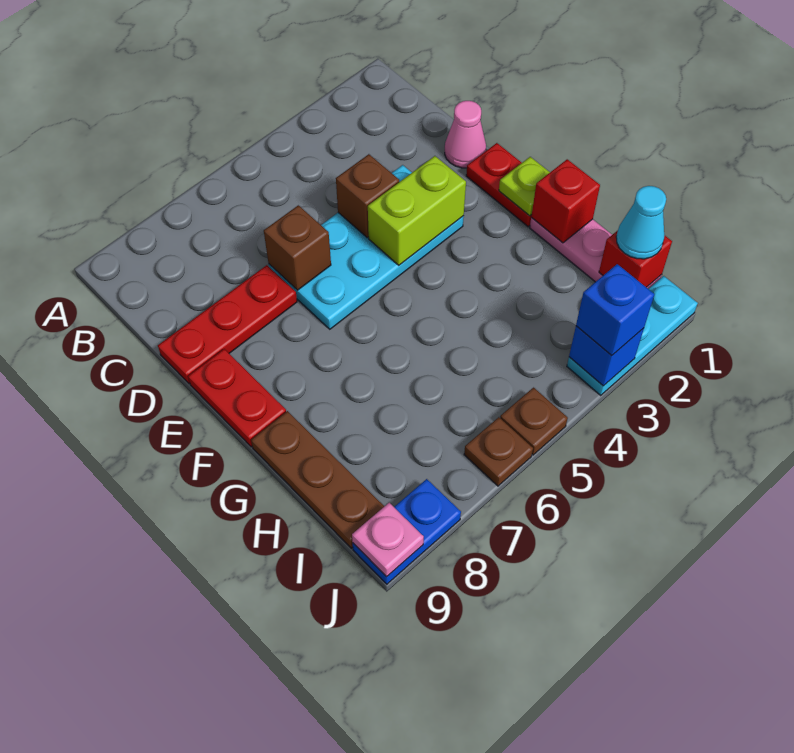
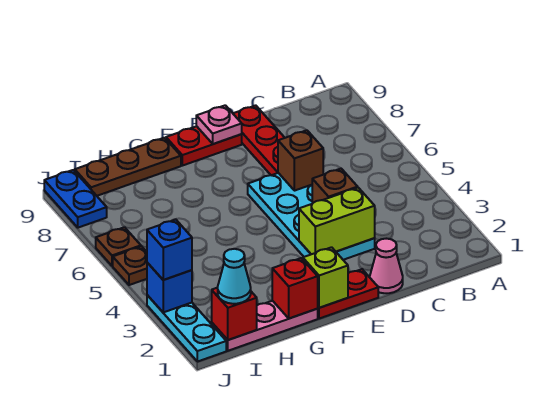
lime 1x2 brick [368,156,466,265] -> lime 1x2 brick turned to [299,188,375,254]
lime 1x1 plate [499,157,550,216] -> lime 1x1 brick [303,247,348,308]
pink 1x1 plate [352,503,424,577] -> pink 1x1 plate moved to [196,105,242,144]

